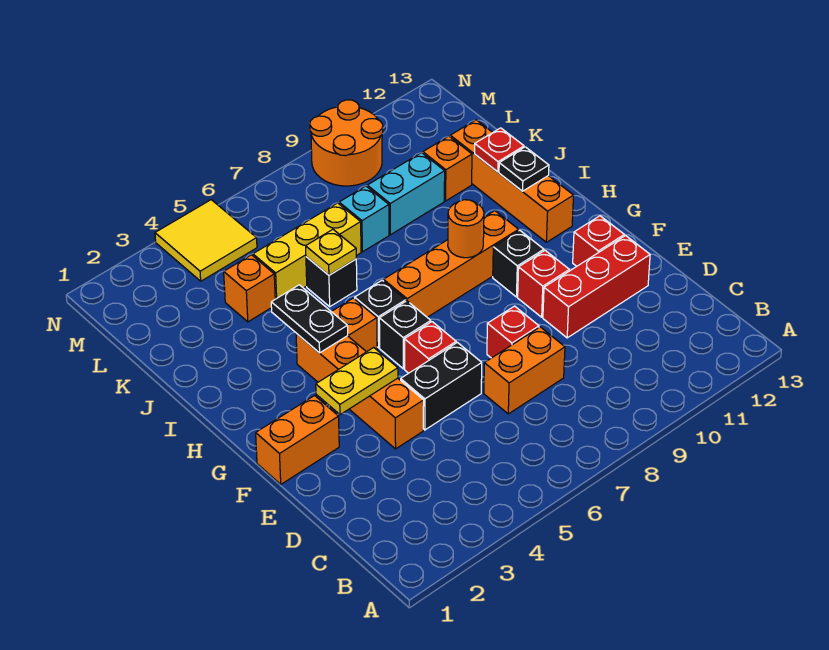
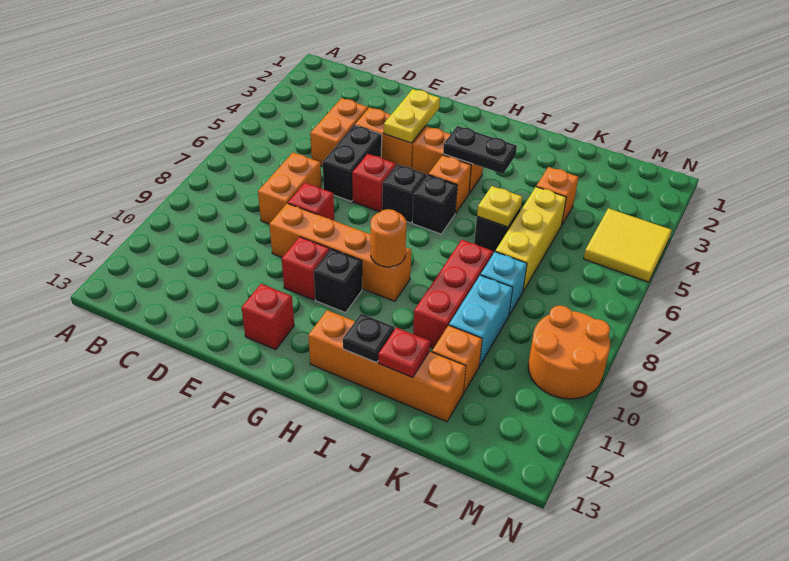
red 1x3 brick [543,236,650,338] -> red 1x3 brick moved to [413,240,493,348]
orange 1x2 brick [256,396,339,484] -> orange 1x2 brick moved to [310,98,368,166]
orange 1x4 brick [384,211,519,317] -> orange 1x4 brick turned to [269,203,411,301]

